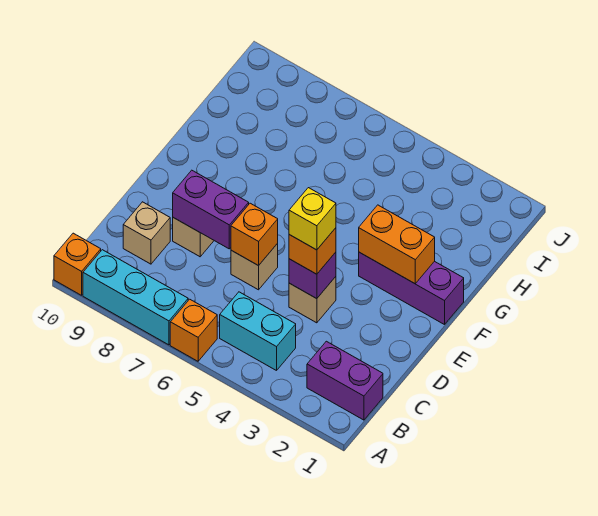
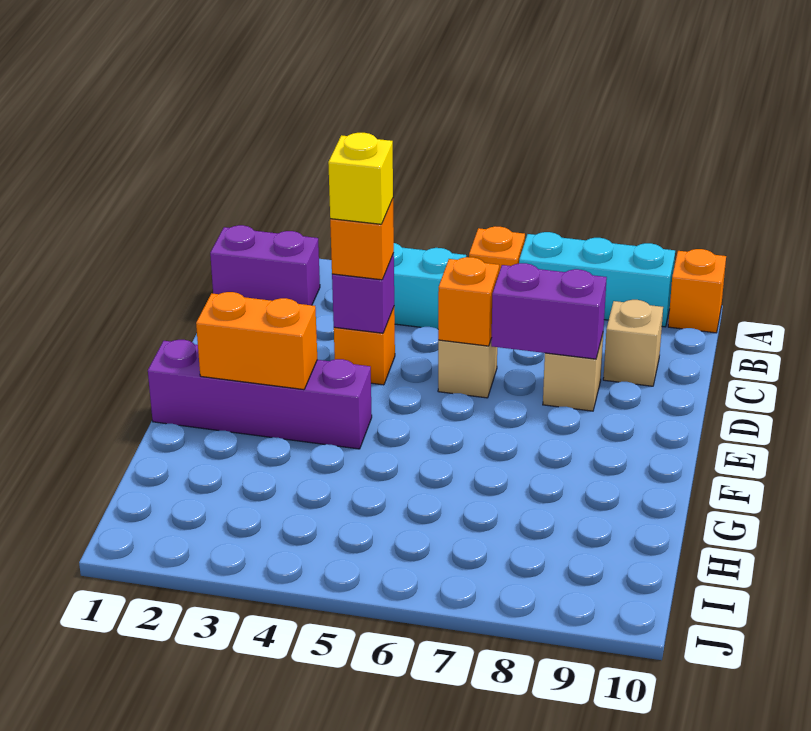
tan 1x1 brick [289,277,336,323] -> orange 1x1 brick [334,307,395,385]
purple 1x3 brick [359,252,464,325] -> purple 1x4 brick [148,340,372,449]

